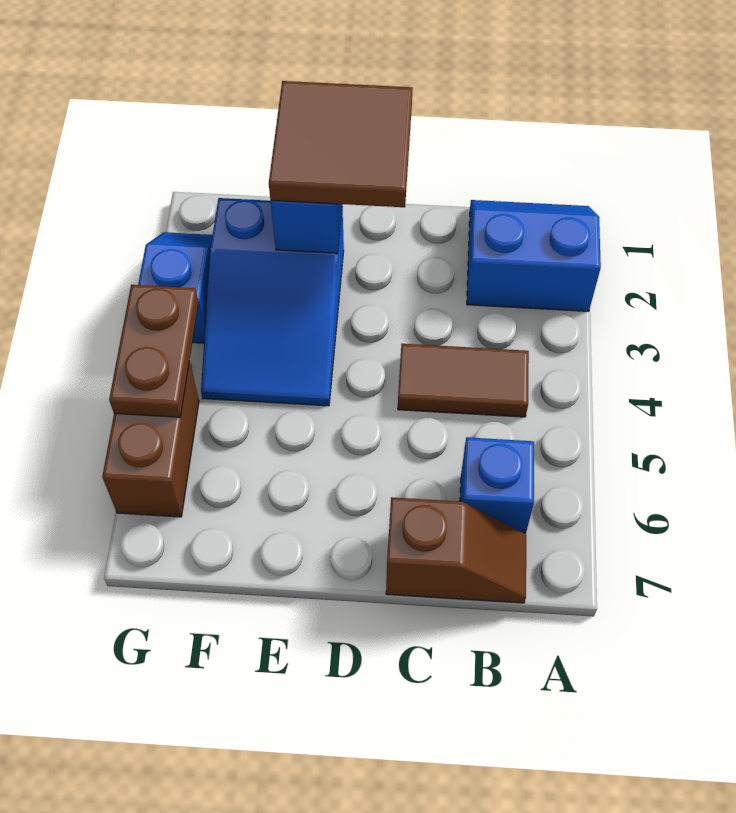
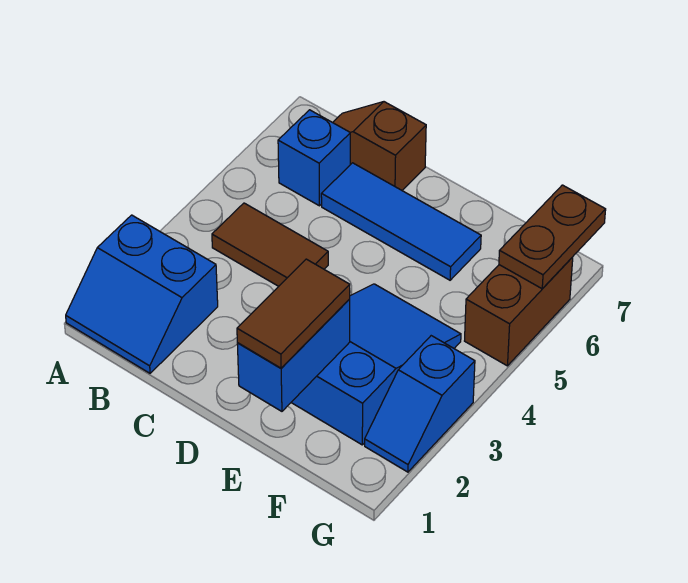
none -> blue 1x3 tile [321,163,481,280]
brown 2x2 tile [269,81,413,207] -> brown 1x2 tile [237,259,350,368]
brown 1x2 plate [109,285,198,417] -> brown 1x2 plate moved to [499,185,606,289]

